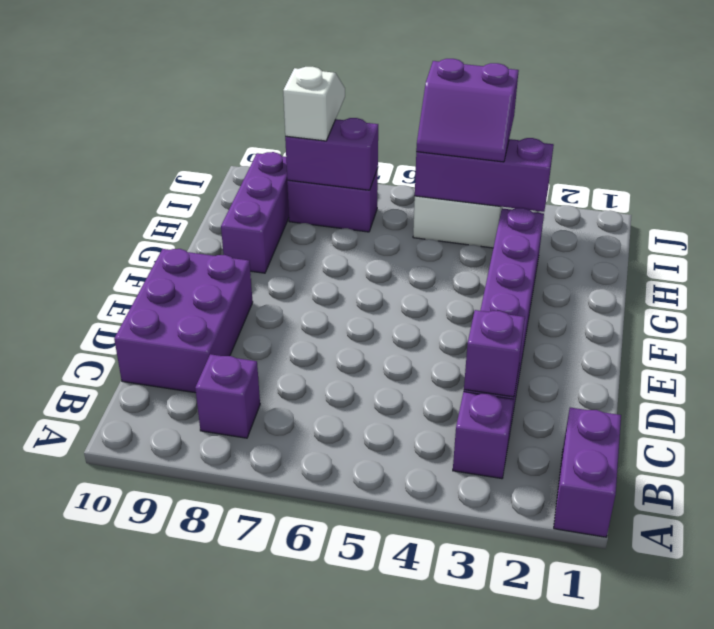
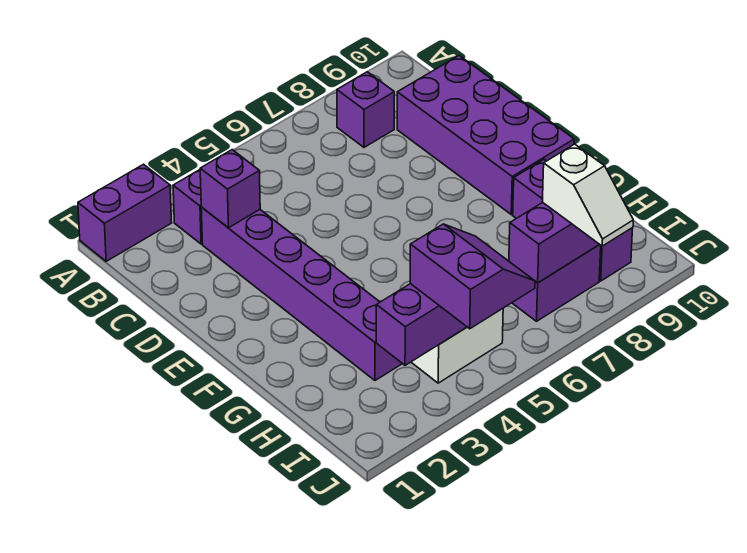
purple 1x2 brick [554,408,621,537] -> purple 1x2 brick turned to [78,164,172,261]
purple 2x3 brick [114,249,253,393] -> purple 2x4 brick [397,56,574,214]
purple 2x2 slope [416,59,519,162] -> purple 2x2 slope turned to [410,224,535,329]

